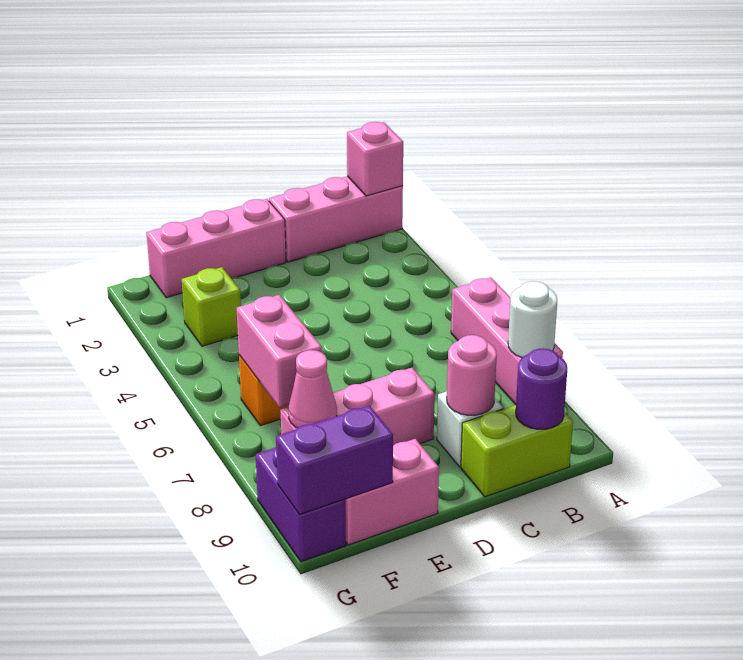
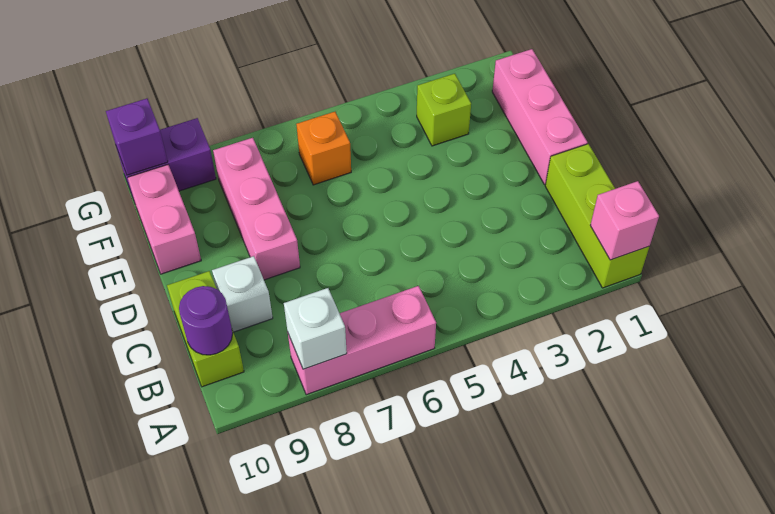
pink 1x3 brick [269,176,403,262] -> lime 1x3 brick [545,144,649,288]
white 1x1 round brick [508,281,557,358] -> white 1x1 brick [284,288,347,369]
pink 1x1 round brick [447,335,497,415] -> none
pink 1x2 brick [237,295,322,408] -> none
pink 1x1 cone [288,350,337,428] -> none
purple 1x2 brick [276,406,393,515] -> purple 1x1 brick [106,99,168,175]

